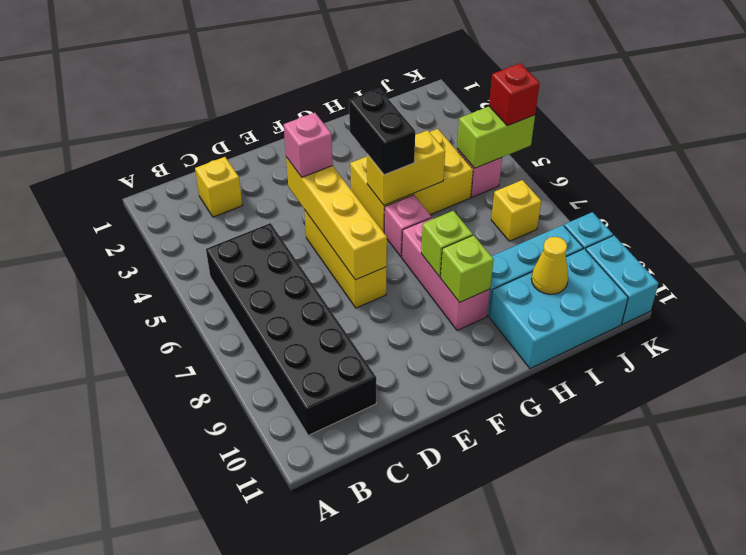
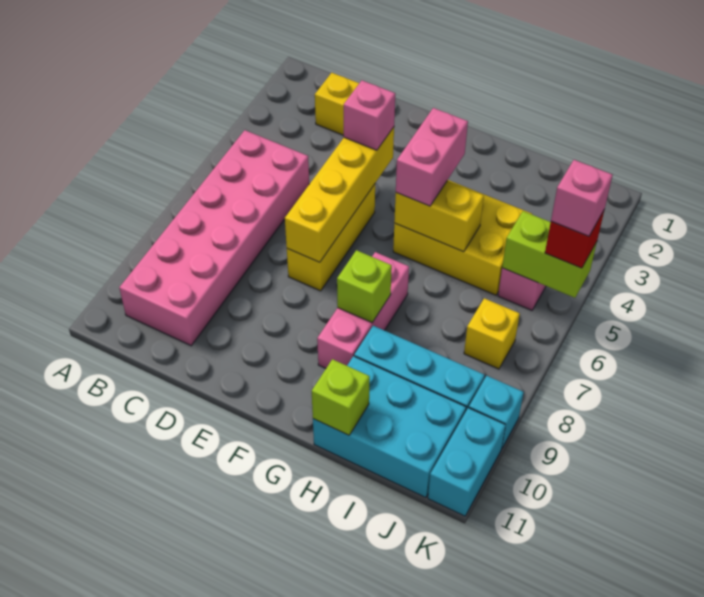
black 2x6 brick [206,223,376,436] -> pink 2x6 brick [119,130,309,346]
black 1x2 brick [349,89,415,175] -> pink 1x2 brick [396,108,468,206]
pink 1x1 brick [384,195,431,257] -> pink 1x1 brick moved to [551,160,612,236]
lime 1x1 brick [441,235,494,303] -> lime 1x1 brick moved to [312,359,370,435]
yellow 1x1 cone [531,237,568,294] -> none

